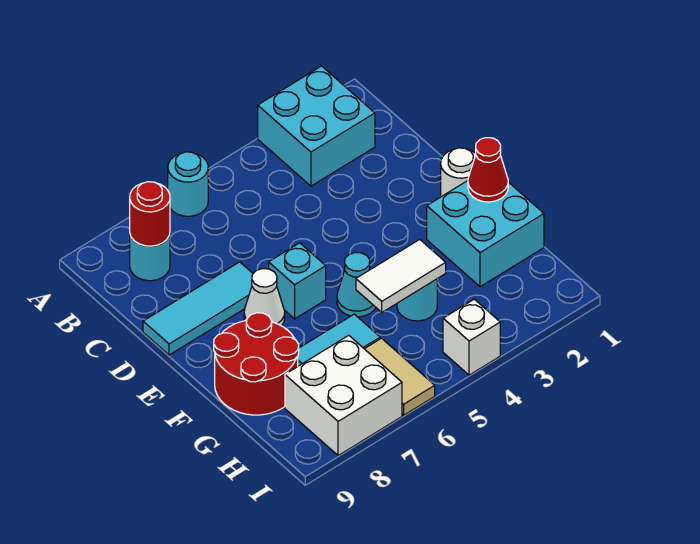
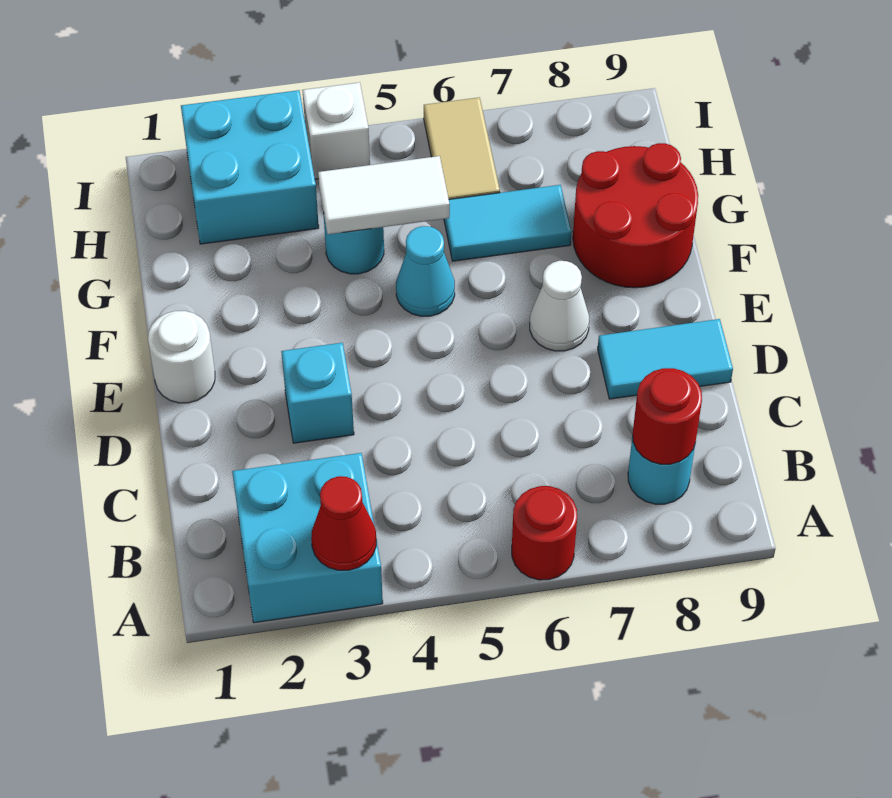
cyan 1x1 round brick [168,152,208,216] -> red 1x1 round brick [512,486,577,580]
cyan 1x3 tile [143,262,253,355] -> cyan 1x2 tile [598,319,733,399]
cyan 1x1 brick [269,243,326,319] -> cyan 1x1 brick moved to [281,343,354,443]
cyan 2x2 brick [427,181,544,287] -> cyan 2x2 brick moved to [181,90,319,244]
red 1x1 cone [468,138,508,202] -> red 1x1 cone moved to [311,476,376,570]
white 2x2 brick [285,335,402,456] -> none

